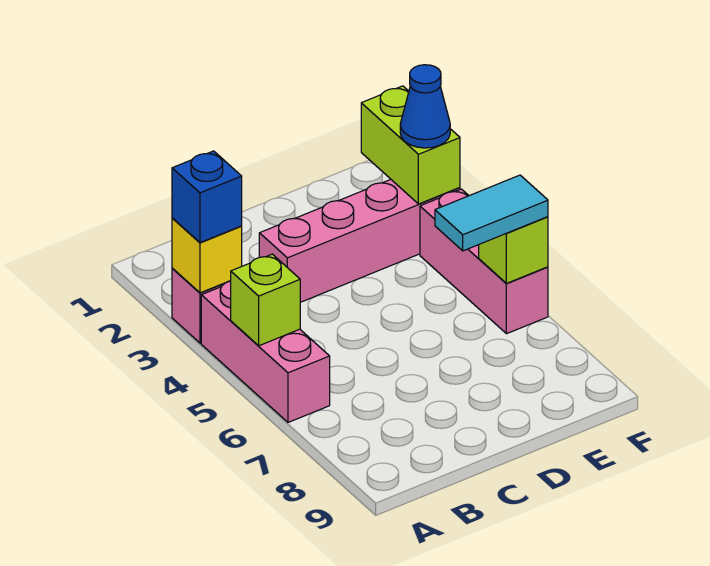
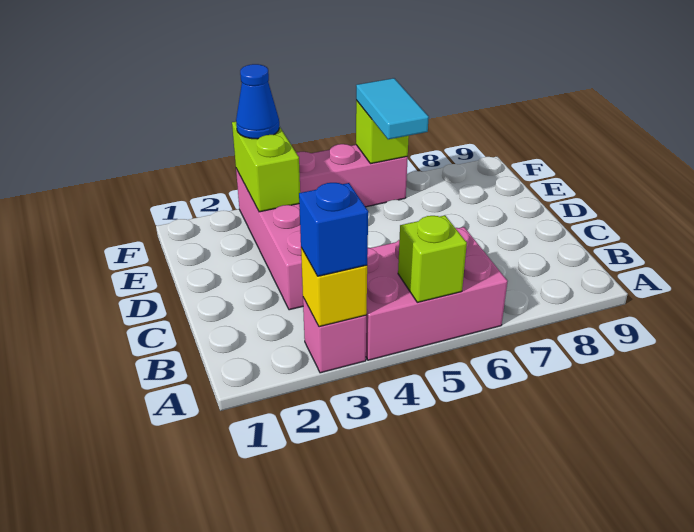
pink 1x3 brick [201,281,330,422] -> pink 2x3 brick [366,227,508,360]
lime 1x2 brick [361,86,460,204] -> lime 1x2 brick turned to [232,122,300,212]

